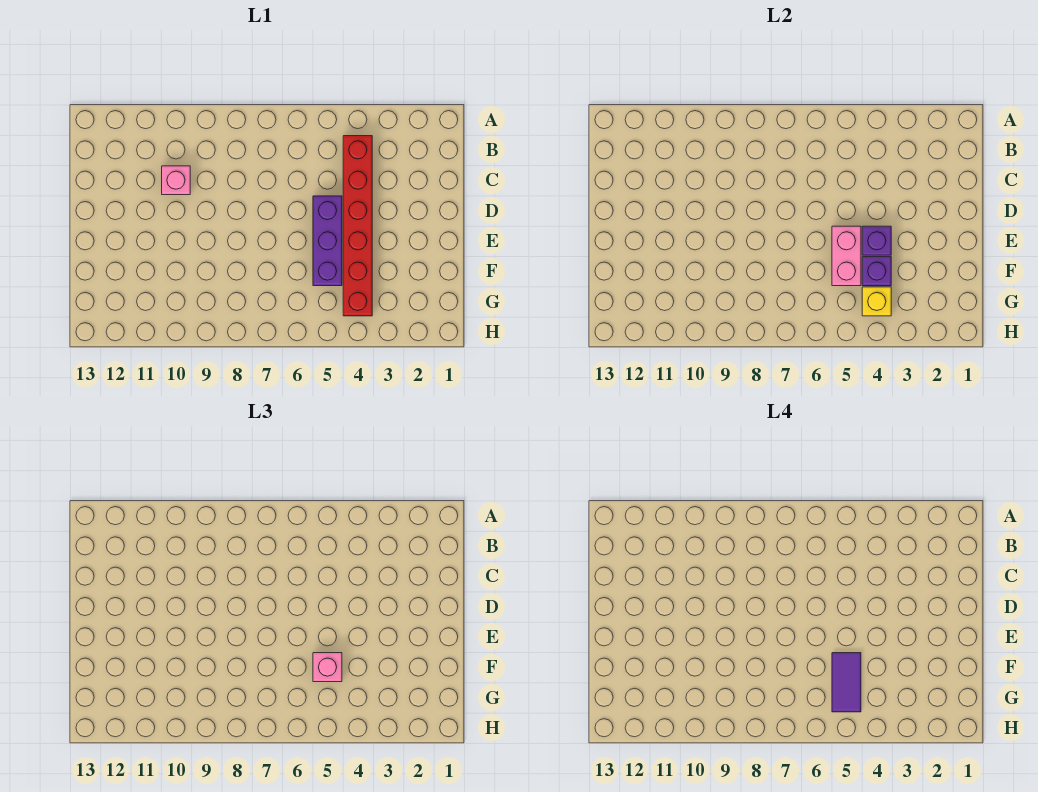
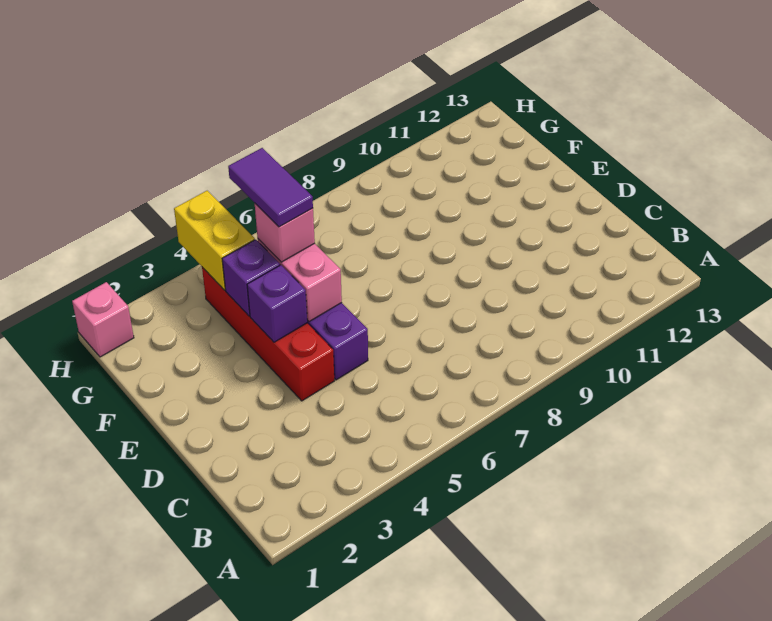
red 1x6 brick [343,136,372,316] -> red 1x4 brick [202,267,334,401]
pink 1x1 brick [162,166,190,195] -> pink 1x1 brick moved to [72,282,134,357]
yellow 1x1 brick [862,287,891,316] -> yellow 1x2 brick [174,191,255,290]

